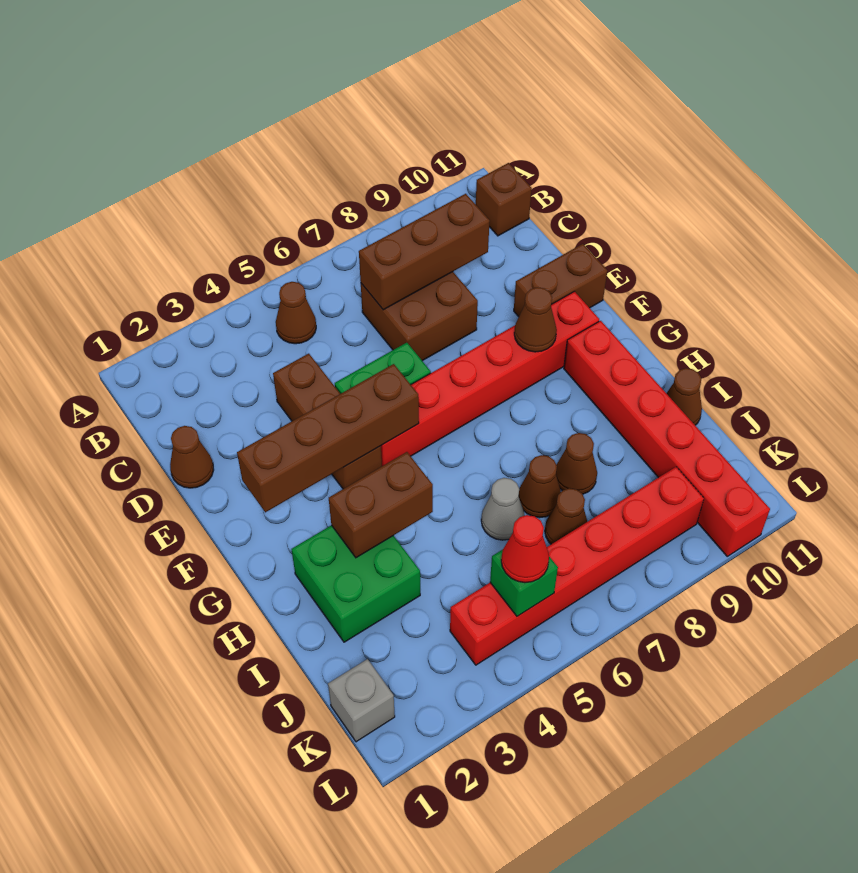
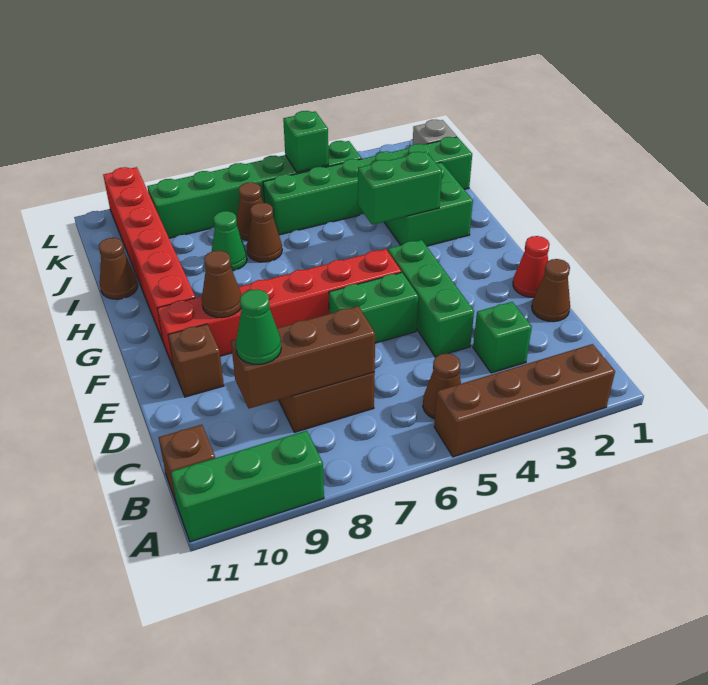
none -> green 1x3 brick [171,431,324,542]
none -> green 1x1 brick [473,302,532,373]
none -> green 1x1 cone [236,289,281,364]
brown 1x3 brick [273,354,382,489] -> green 1x3 brick [388,240,474,357]
brown 1x2 brick [514,244,607,317] -> brown 1x1 brick [168,324,224,397]
brown 1x4 brick [237,364,419,512] -> brown 1x4 brick moved to [434,344,615,457]
brown 1x2 brick [329,452,433,558] -> green 1x2 brick [358,152,442,225]
grey 1x1 cone [481,478,525,540] -> none
brown 1x1 cone [556,433,597,494] -> green 1x1 cone [212,211,247,271]
none -> green 1x6 brick [263,137,472,235]
red 1x6 brick [450,467,704,665] -> green 1x6 brick [147,141,362,238]
red 1x1 cone [501,515,549,583] -> red 1x1 cone moved to [513,236,550,297]

